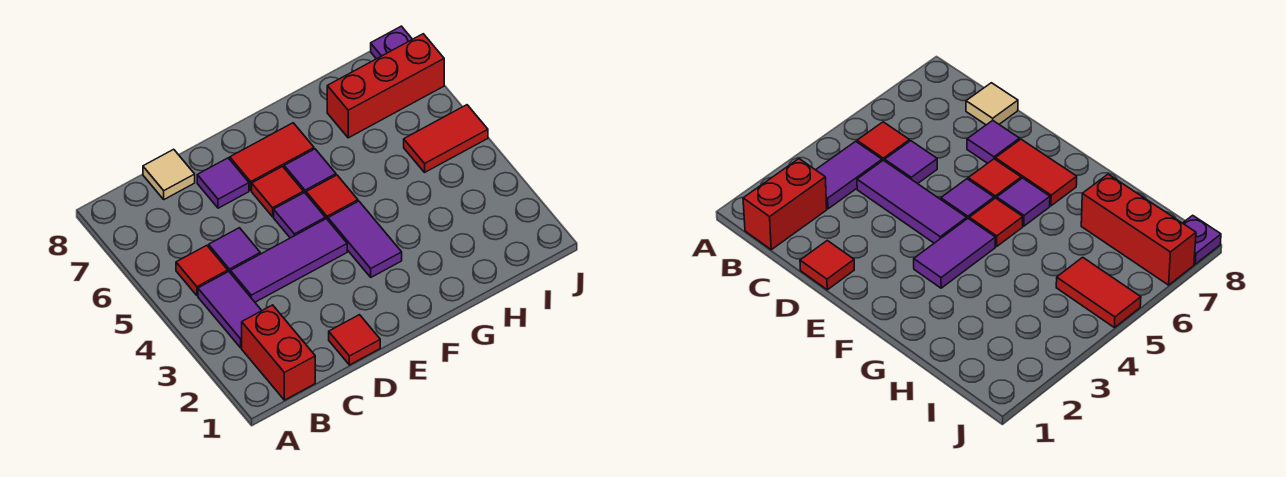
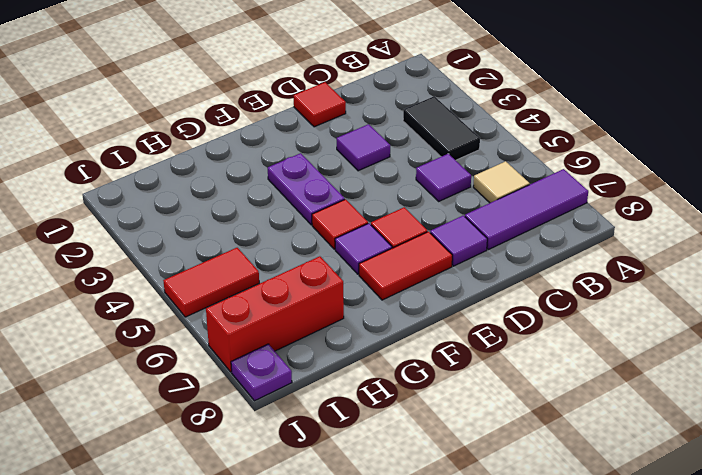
red 1x2 brick [242,305,315,400] -> none
purple 1x2 tile [198,272,262,348] -> black 1x2 tile [403,96,480,160]
red 1x1 tile [176,245,228,296] -> none
purple 1x3 tile [230,219,347,302] -> purple 1x3 tile moved to [465,169,588,250]
tan 1x1 tile [143,149,195,199] -> tan 1x1 tile moved to [473,161,530,203]
purple 1x1 tile [274,193,325,238] -> purple 1x1 tile moved to [337,124,390,171]
purple 1x2 tile [328,201,402,277] -> purple 1x2 plate [268,153,345,225]

